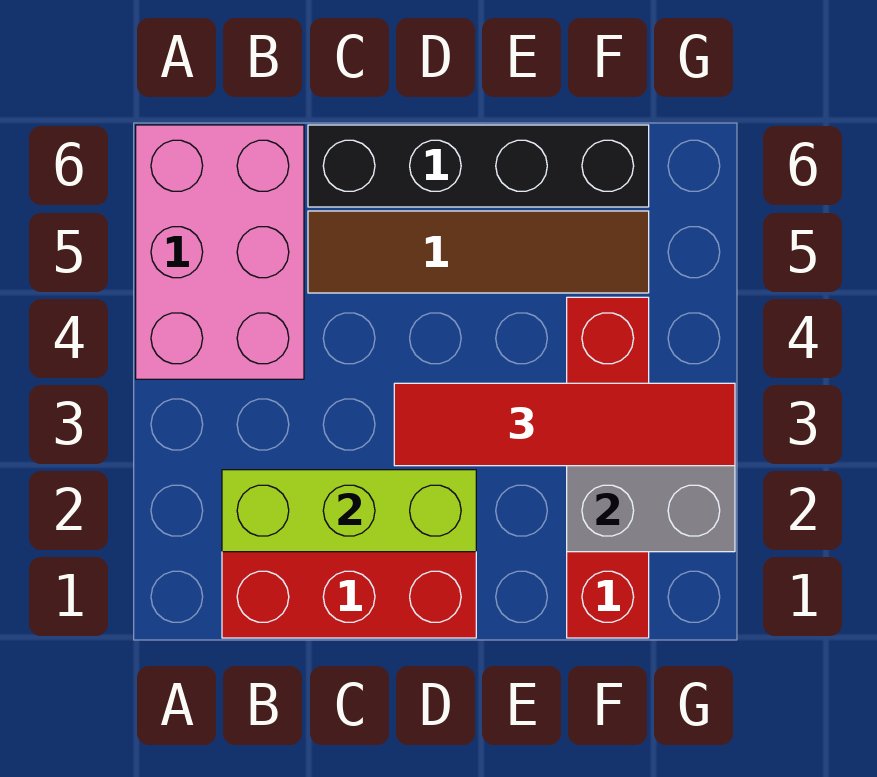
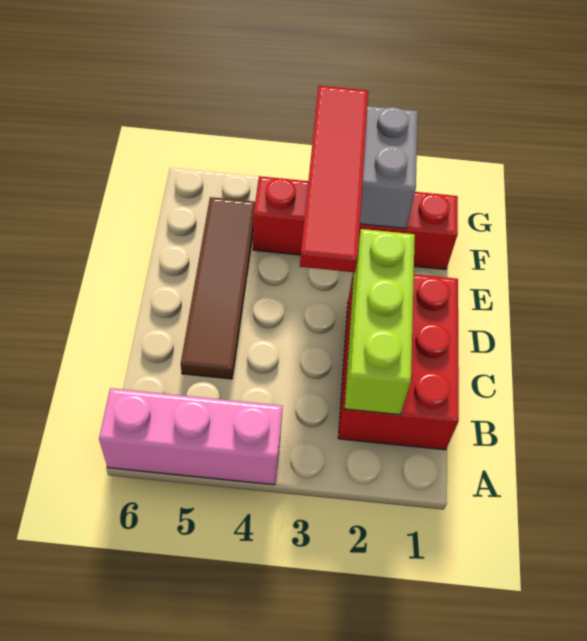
pink 2x3 brick [136,125,304,379] -> pink 1x3 brick [99,388,283,485]
black 1x4 brick [308,125,649,207] -> none

